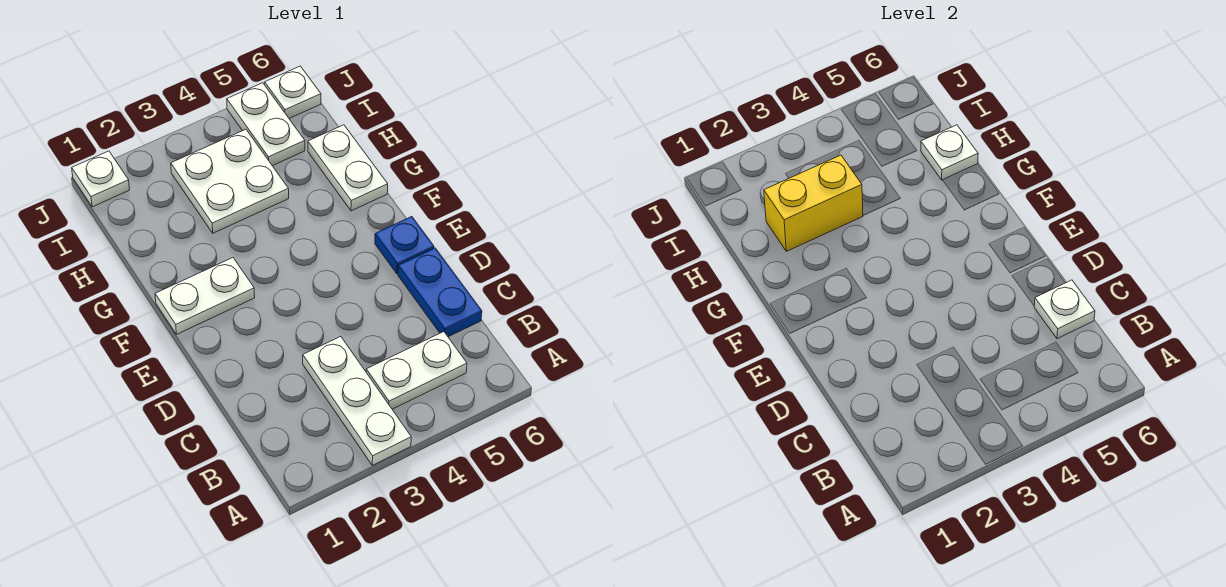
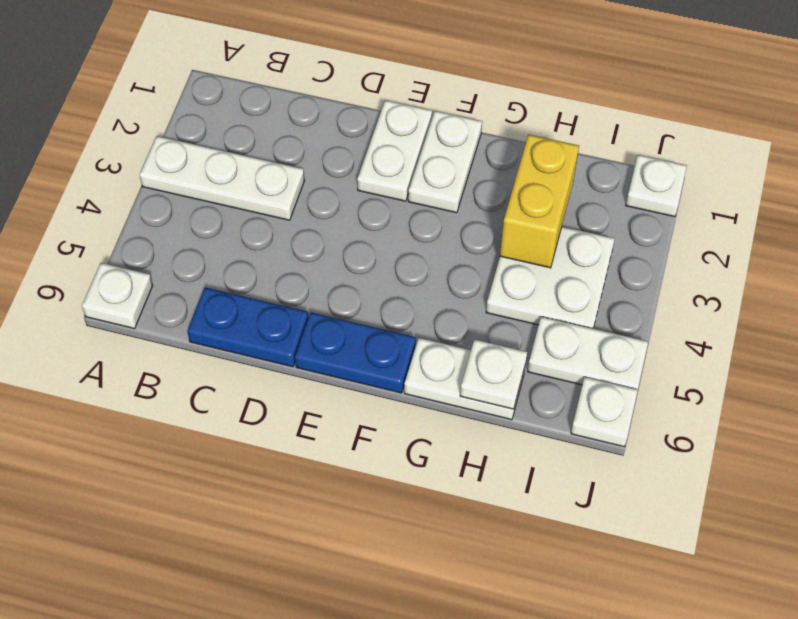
white 1x2 plate [366,332,467,409] -> white 1x2 plate moved to [357,100,432,201]
white 1x1 plate [1034,280,1095,339] -> white 1x1 plate moved to [82,263,153,329]
blue 1x1 plate [375,217,434,274] -> blue 1x2 plate [295,312,416,393]

